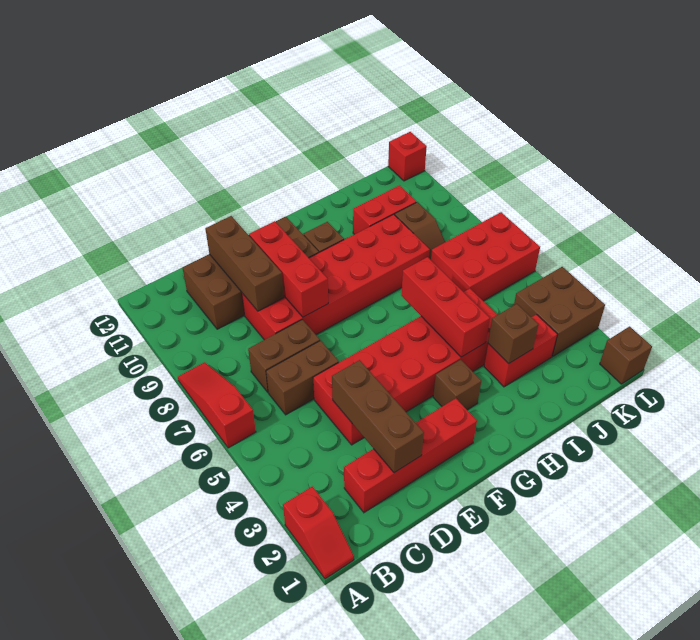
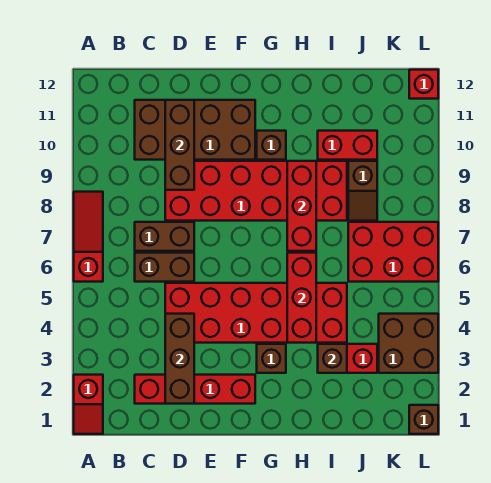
red 1x3 brick [249,221,328,317] -> red 1x3 brick moved to [287,161,316,251]

